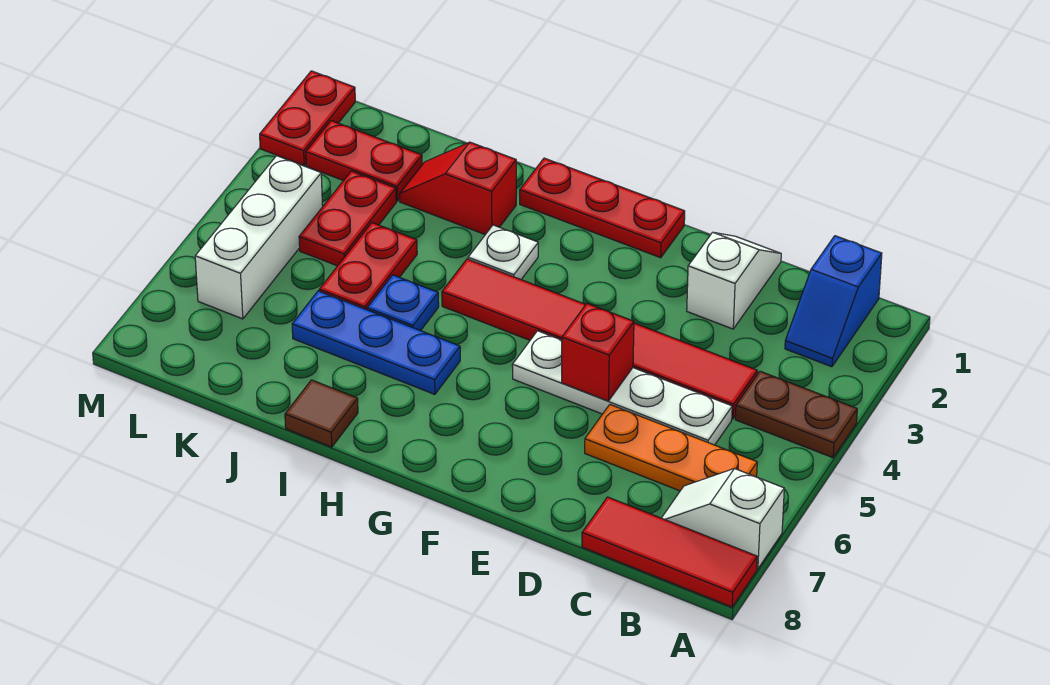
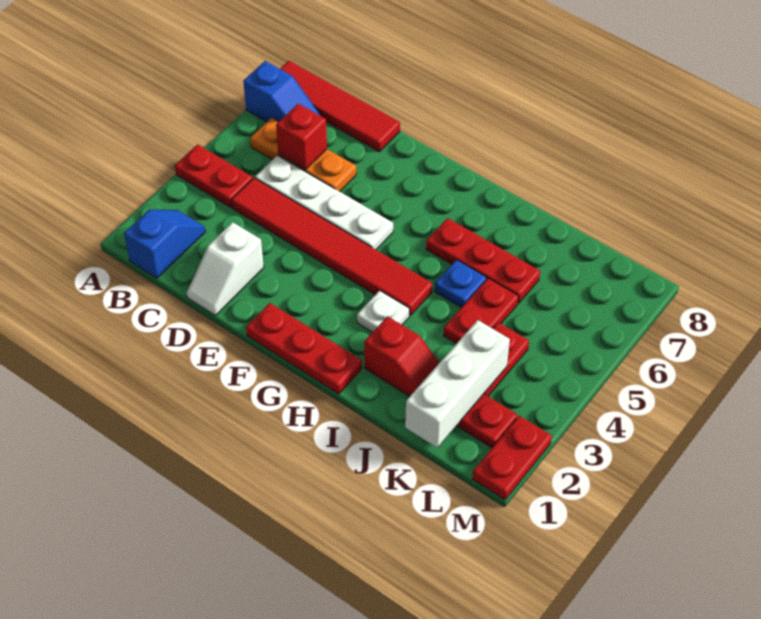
brown 1x2 plate [735,371,857,458] -> red 1x2 plate [175,144,253,207]
white 1x2 slope [662,469,784,569] -> blue 1x2 slope [243,61,321,122]
red 1x3 tile [582,497,757,607] -> red 1x4 tile [280,61,400,152]
red 1x1 brick [562,304,634,401] -> red 1x1 brick moved to [276,104,327,170]
blue 1x3 plate [292,291,460,394] -> red 1x3 plate [426,218,540,303]
brown 1x1 tile [285,380,358,447] -> none
white 1x3 brick [195,156,323,319] -> white 1x3 brick moved to [405,320,510,448]

